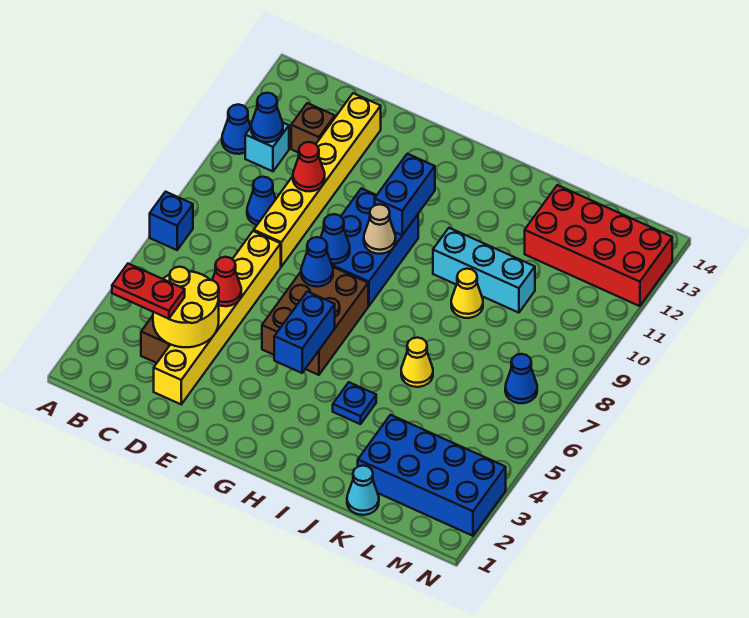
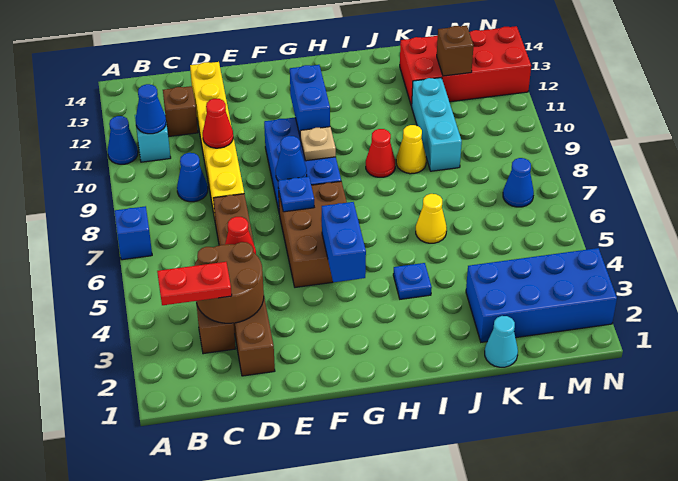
yellow 2x2 round brick [153,267,219,347] -> brown 2x2 round brick [194,242,264,323]
yellow 1x6 brick [154,231,281,404] -> brown 1x6 brick [213,194,275,376]
blue 1x1 cone [301,237,333,287] -> blue 1x1 plate [278,176,314,212]
tan 1x1 cone [364,204,396,254] -> tan 1x1 plate [300,127,336,161]
none -> red 1x1 cone [366,129,395,177]
cyan 1x3 brick [433,228,535,313] -> cyan 1x3 brick turned to [412,78,462,171]
none -> brown 1x1 brick [437,26,474,76]

